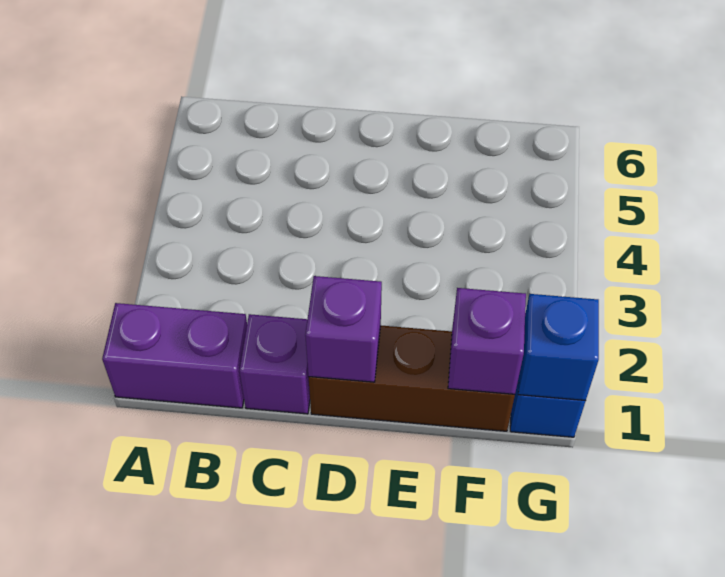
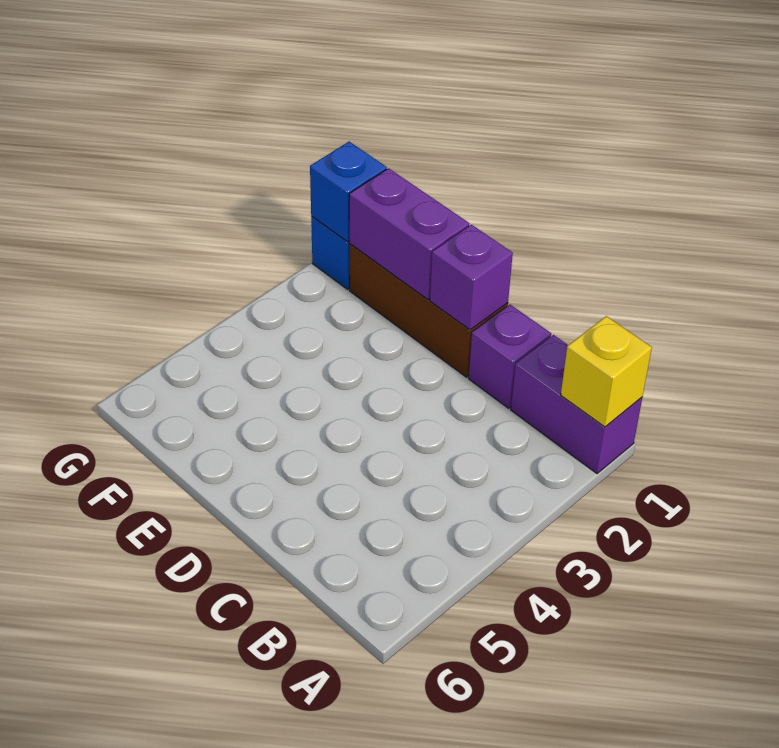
none -> yellow 1x1 brick [561,316,652,427]
purple 1x1 brick [448,288,526,394] -> purple 1x2 brick [349,168,469,300]

